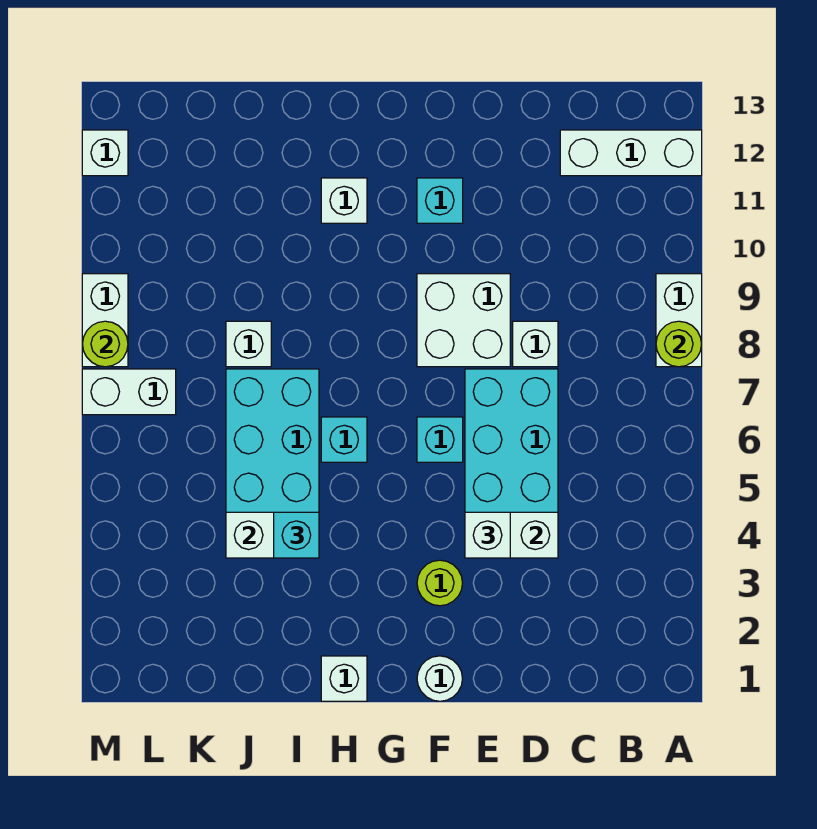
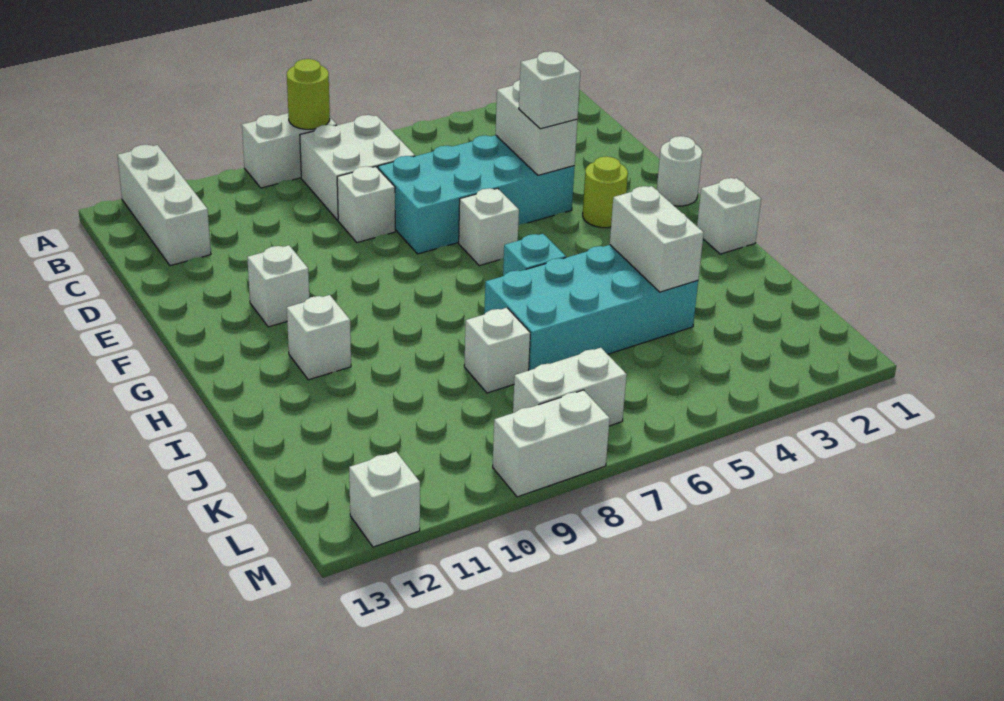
white 2x2 brick [417,274,510,367] -> white 2x2 brick moved to [300,115,415,220]
cyan 1x1 brick [417,417,463,462] -> white 1x1 brick [459,188,519,266]
cyan 1x1 brick [417,178,463,223] -> white 1x1 brick [247,245,309,327]
cyan 1x1 brick [274,512,319,558] -> none
white 1x2 brick [82,369,176,415] -> white 1x2 brick turned to [513,348,627,426]
lime 1x1 round brick [82,321,128,367] -> none

